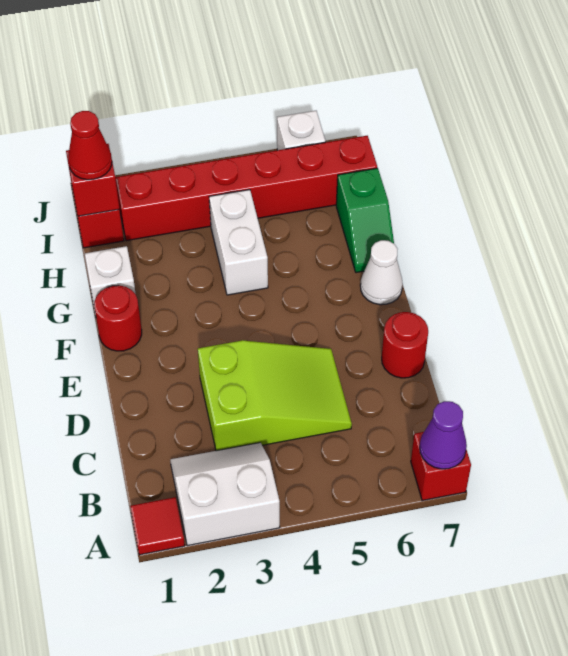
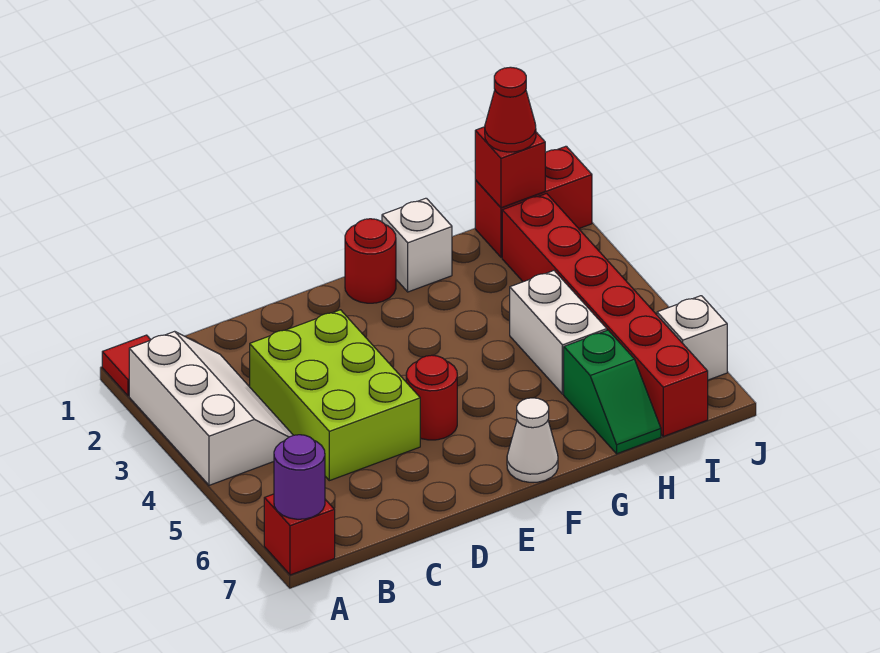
white 2x2 slope [170,443,280,546] -> white 2x3 slope [129,331,293,485]
purple 1x1 cone [420,401,467,469] -> purple 1x1 round brick [274,435,325,519]
lime 2x3 slope [198,340,352,451] -> lime 2x3 brick [250,310,420,481]
red 1x1 round brick [382,312,428,378] -> red 1x1 round brick moved to [406,355,457,440]
white 1x2 brick [209,190,268,295] -> white 1x2 brick turned to [510,271,607,394]
green 1x2 slope [336,168,394,273] -> green 1x2 slope turned to [564,330,661,454]

